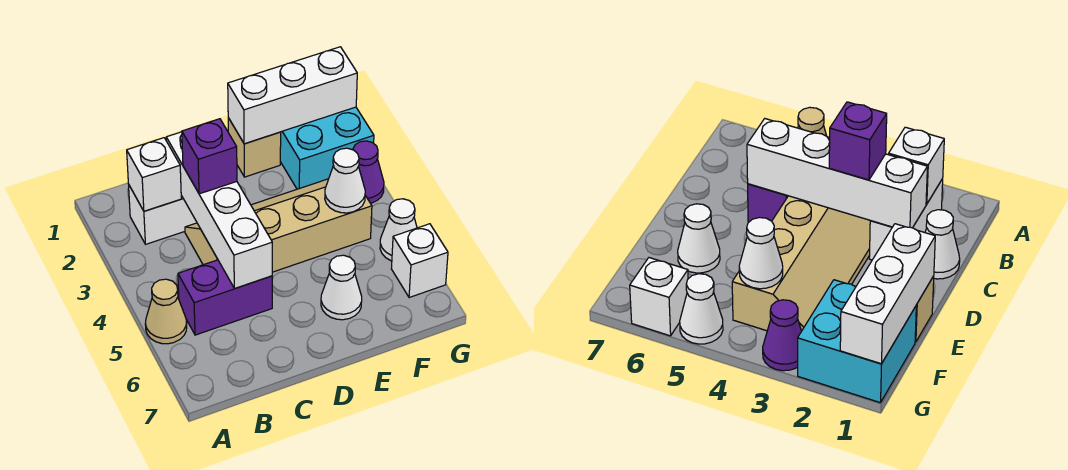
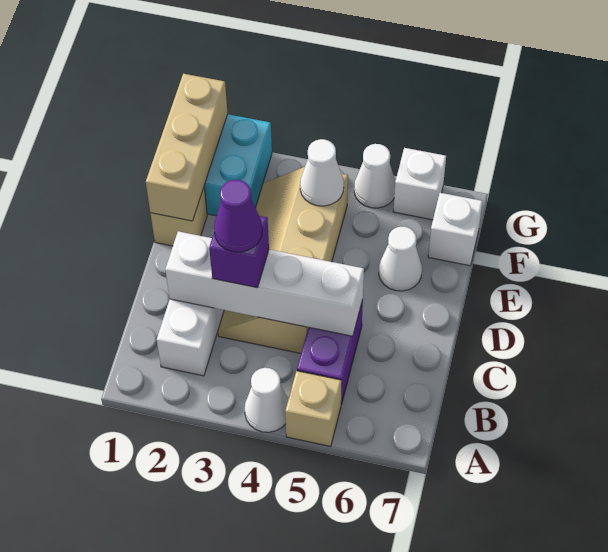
tan 1x1 cone [145,279,187,344] -> tan 1x1 brick [285,371,342,446]
white 1x1 brick [127,138,181,211] -> white 1x1 brick moved to [428,193,483,266]
white 1x1 cone [925,210,960,279] -> white 1x1 cone moved to [245,368,288,432]
white 1x3 brick [228,47,357,144] -> tan 1x3 brick [146,74,228,221]
purple 1x1 cone [353,141,384,203] -> purple 1x1 cone moved to [214,180,262,252]

